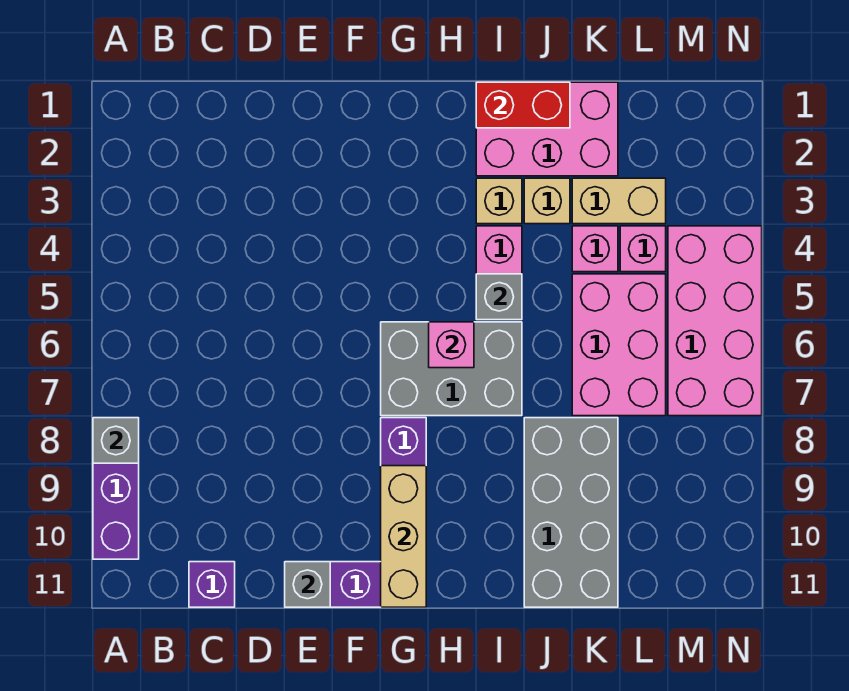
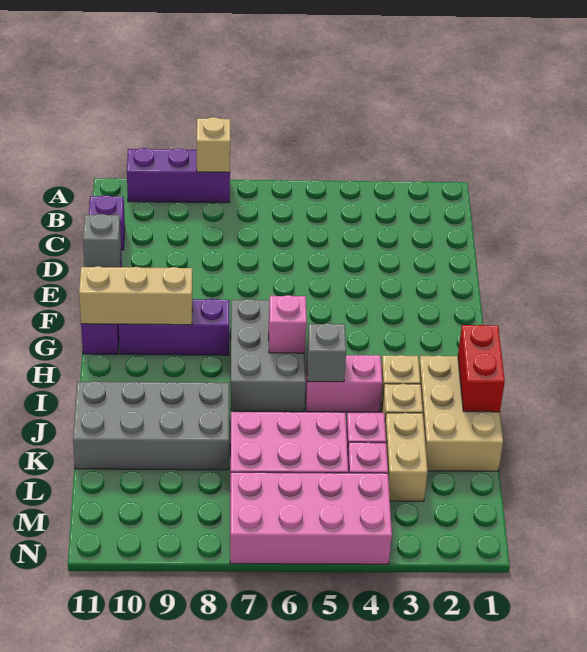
grey 1x1 brick [93,418,139,463] -> tan 1x1 brick [197,117,230,172]
pink 2x3 brick [476,82,618,176] -> tan 2x3 brick [419,355,503,471]

